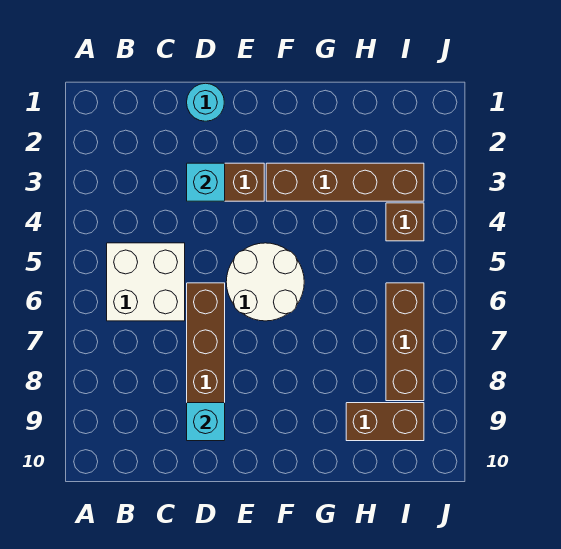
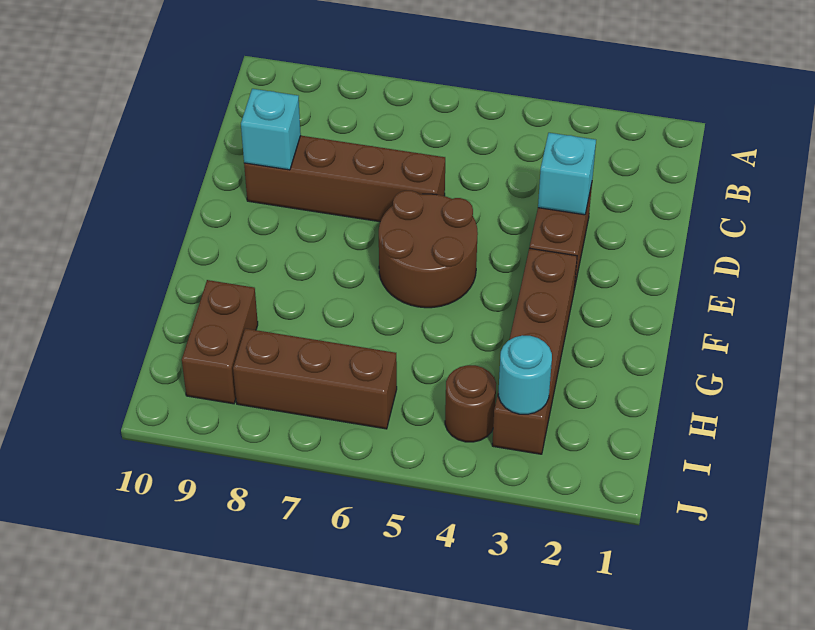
white 2x2 brick [107,243,185,321] -> none
cyan 1x1 round brick [187,83,224,121] -> cyan 1x1 round brick moved to [498,335,552,414]
white 2x2 round brick [226,243,304,321] -> brown 2x2 round brick [379,191,478,308]
brown 1x1 brick [386,203,424,241] -> brown 1x1 round brick [445,365,496,442]

